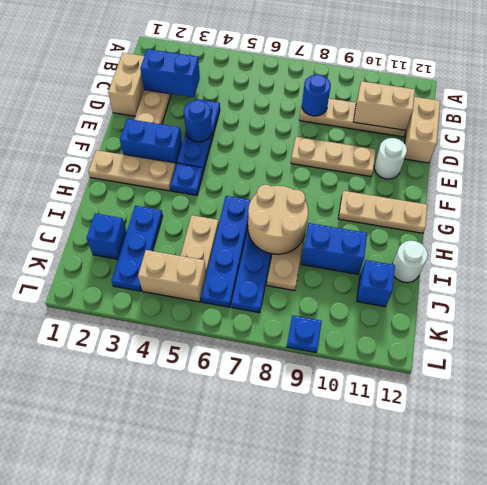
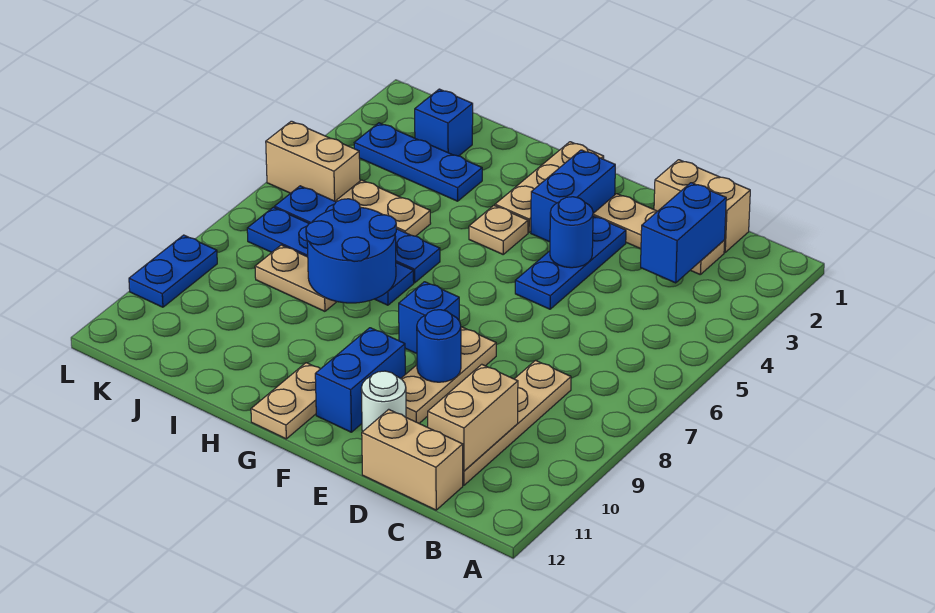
blue 1x1 round brick [302,75,331,116] -> blue 1x1 round brick moved to [417,310,461,382]
blue 1x3 plate [177,99,220,172] -> blue 1x3 plate turned to [515,216,626,309]
blue 1x1 plate [170,163,203,195] -> tan 1x1 plate [469,206,528,254]
tan 1x3 plate [338,191,427,233] -> tan 1x2 plate [251,363,320,439]
tan 2x2 round brick [248,185,308,254] -> blue 2x2 round brick [306,199,396,303]
blue 1x2 brick [301,223,367,274] -> blue 1x2 brick moved to [315,328,405,432]
white 1x1 round brick [392,241,428,283] -> none
blue 1x1 brick [357,260,395,307] -> blue 1x1 brick moved to [399,282,459,354]
tan 1x2 brick [138,250,206,302] -> tan 1x2 brick turned to [266,121,360,202]
blue 1x1 plate [287,315,322,353] -> blue 1x2 plate [129,235,217,307]

